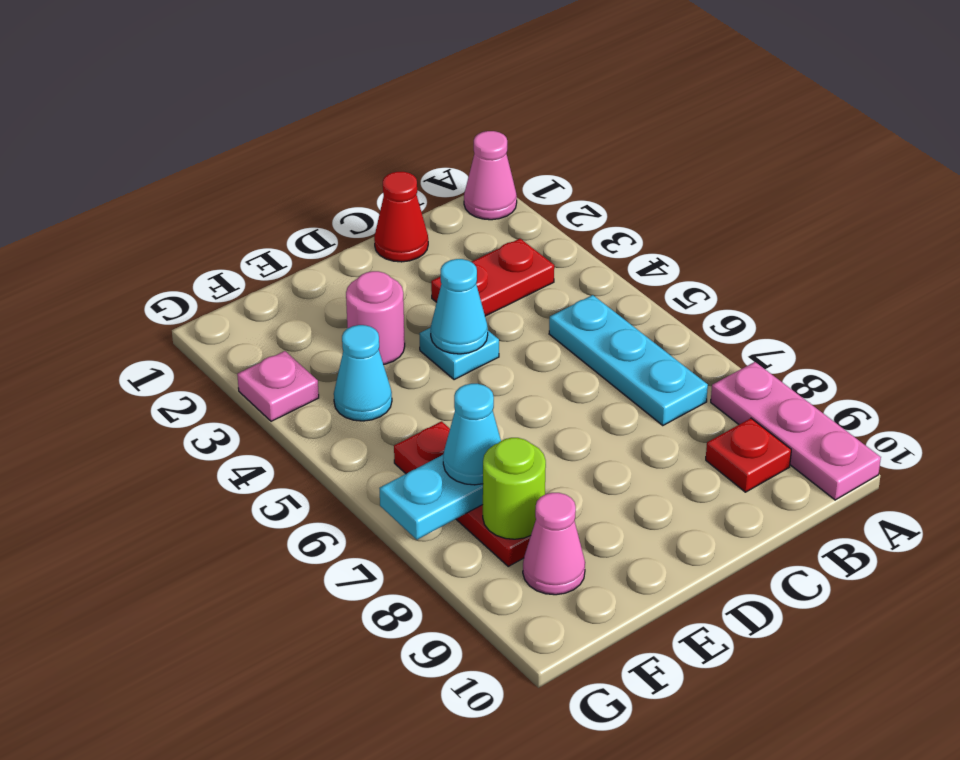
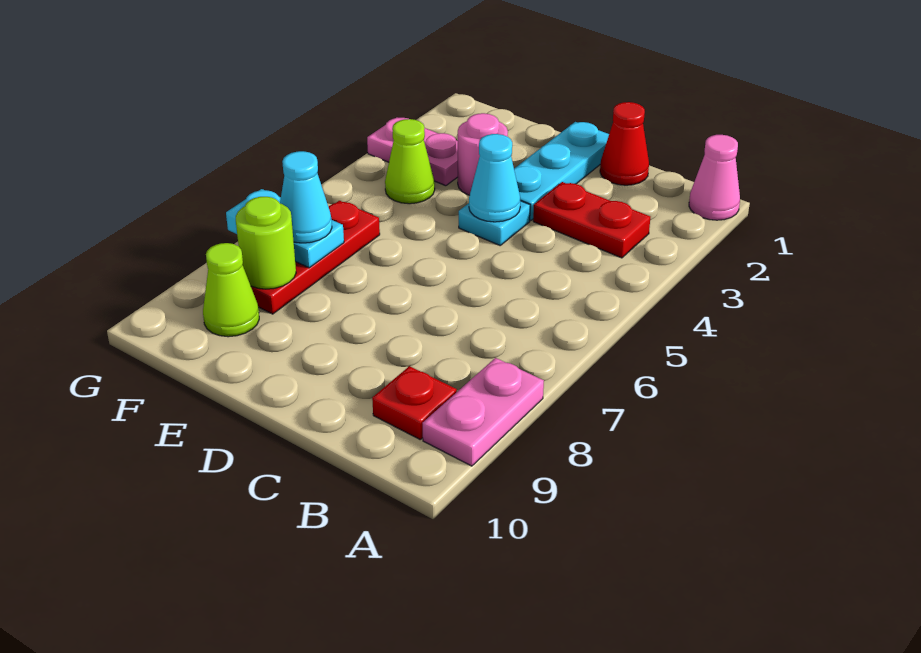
pink 1x3 plate [711,362,881,500] -> pink 1x2 plate [423,358,544,466]
cyan 1x3 plate [549,295,708,425] -> cyan 1x3 plate moved to [514,122,609,221]
cyan 1x1 cone [334,325,392,421] -> lime 1x1 cone [385,119,435,204]
pink 1x1 cone [523,493,585,595] -> lime 1x1 cone [203,243,259,337]
pink 1x1 plate [237,351,319,421] -> pink 1x2 plate [367,117,458,186]

